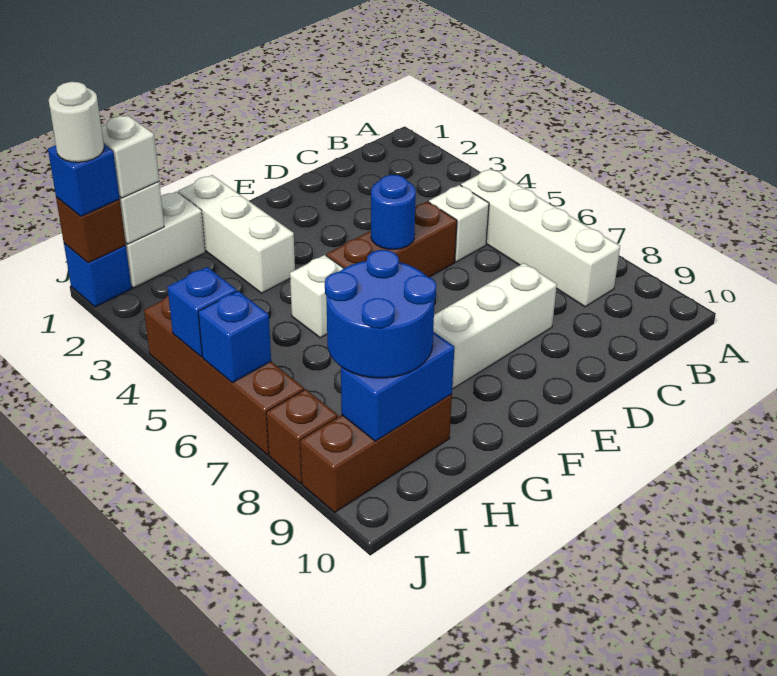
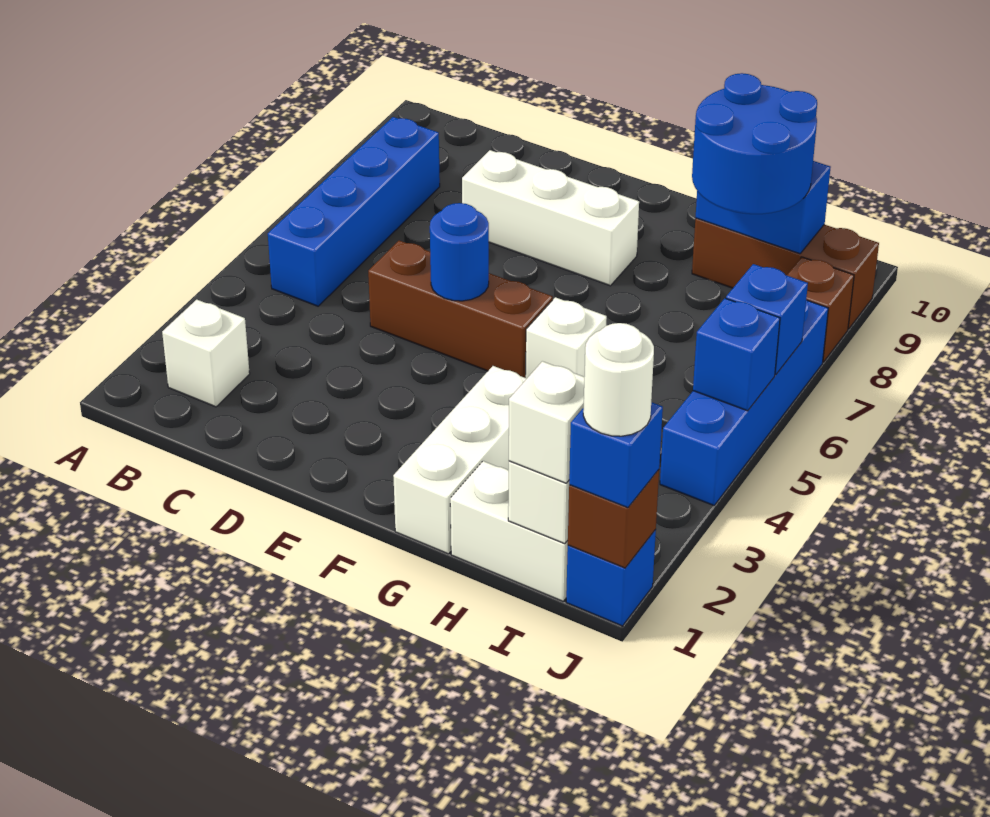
white 1x4 brick [461,169,620,307] -> blue 1x4 brick [268,117,440,306]
white 1x1 brick [429,185,489,262] -> white 1x1 brick moved to [162,300,250,407]
brown 1x4 brick [144,296,304,455] -> blue 1x4 brick [660,300,828,505]

